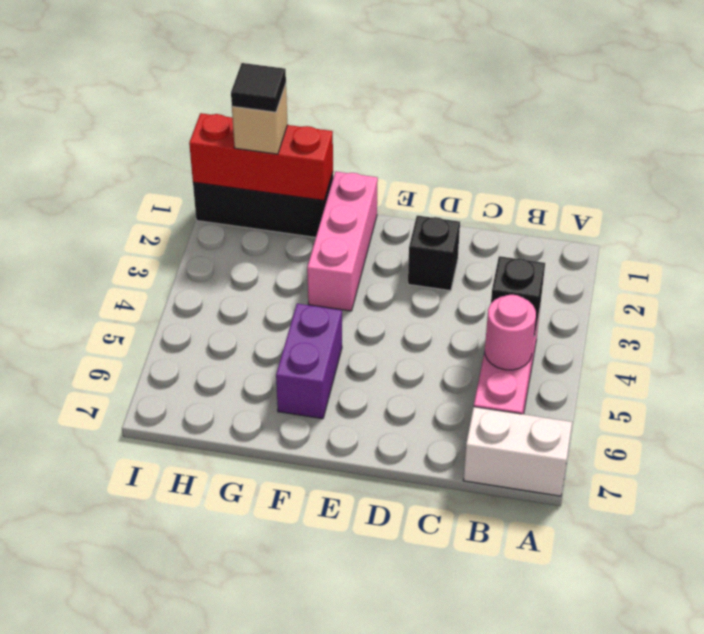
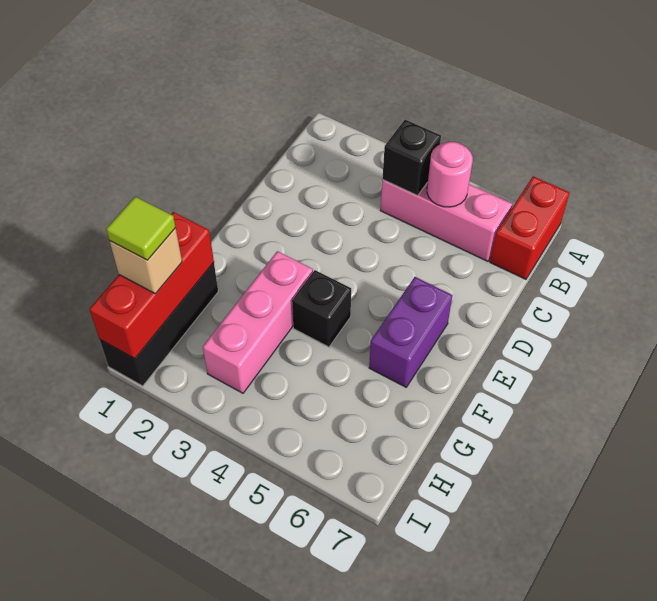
white 1x2 brick [463,407,572,496] -> red 1x2 brick [490,176,569,279]
black 1x1 brick [408,216,460,291] -> black 1x1 brick moved to [292,270,351,347]
pink 1x3 brick [307,171,378,311] -> pink 1x3 brick turned to [203,251,313,393]
purple 1x2 brick [276,304,342,419] -> purple 1x2 brick turned to [369,277,452,387]
black 1x1 tile [231,63,286,112] -> lime 1x1 tile [106,197,176,260]

